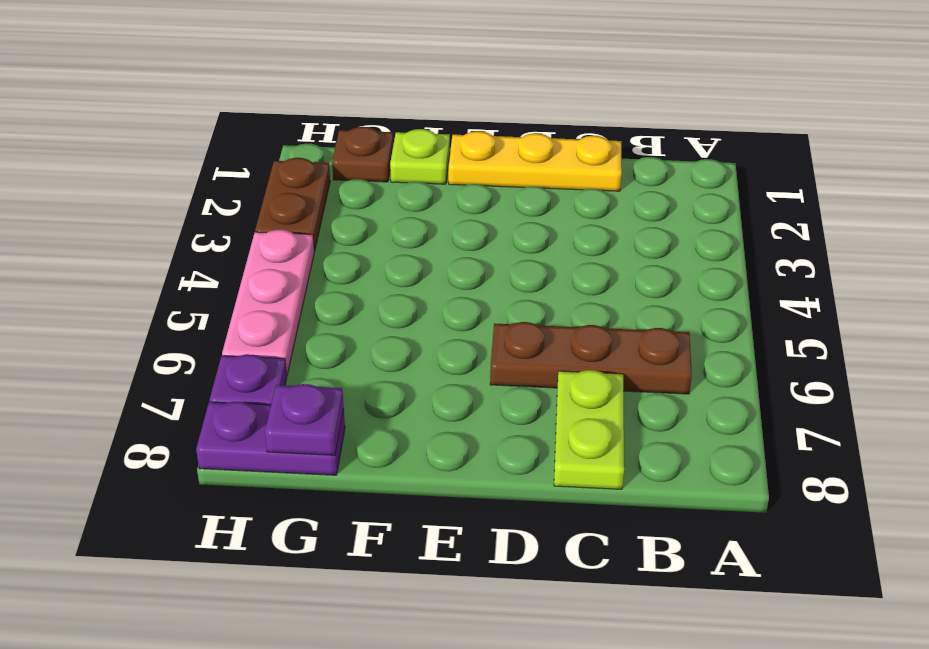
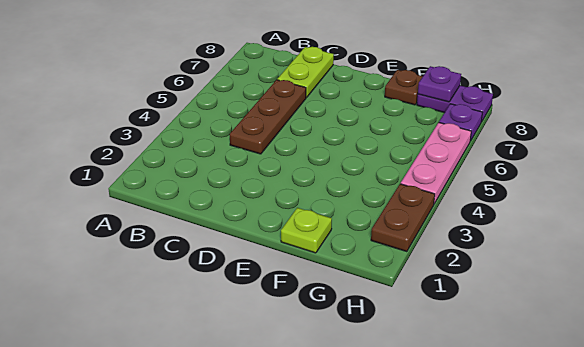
brown 1x3 plate [490,322,692,394] -> brown 1x3 plate turned to [230,80,306,154]
yellow 1x3 plate [448,131,622,191] -> none
brown 1x1 plate [332,127,393,182] -> brown 1x1 plate moved to [385,70,423,105]

